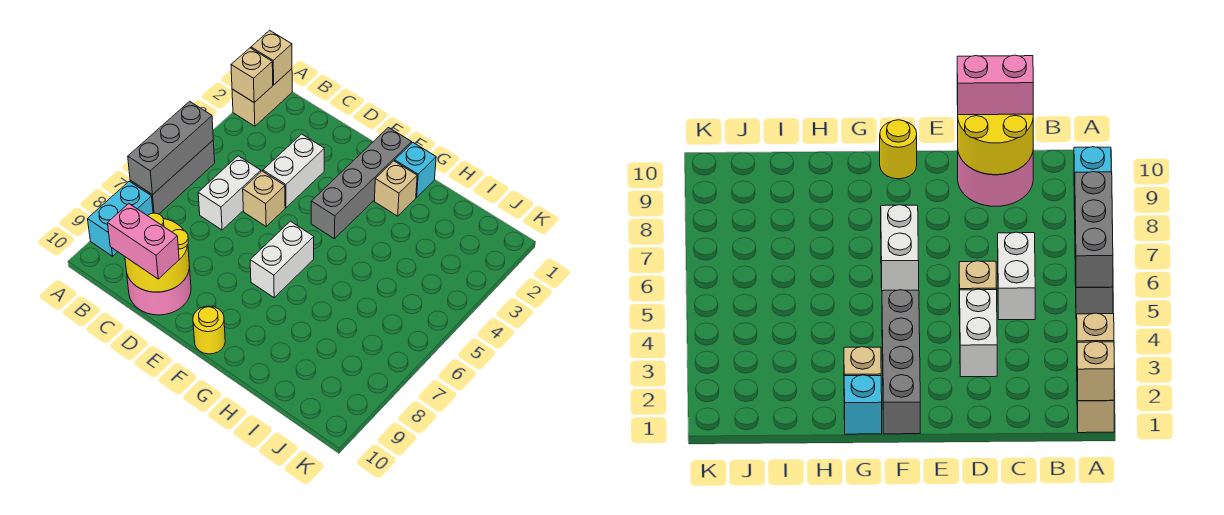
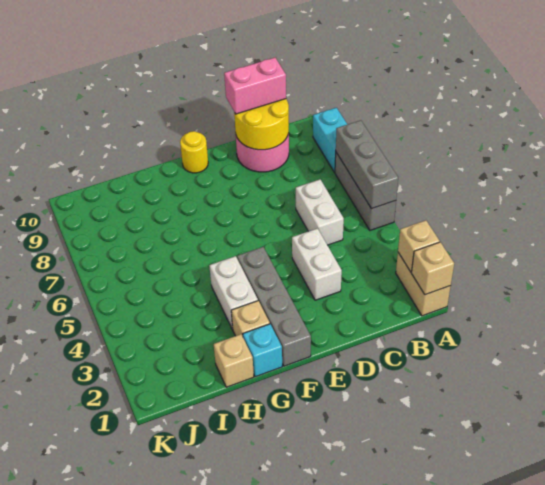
tan 1x1 brick [243,171,285,226] -> tan 1x1 brick moved to [214,334,254,387]
white 1x2 brick [250,221,314,297] -> white 1x2 brick moved to [209,256,258,329]

